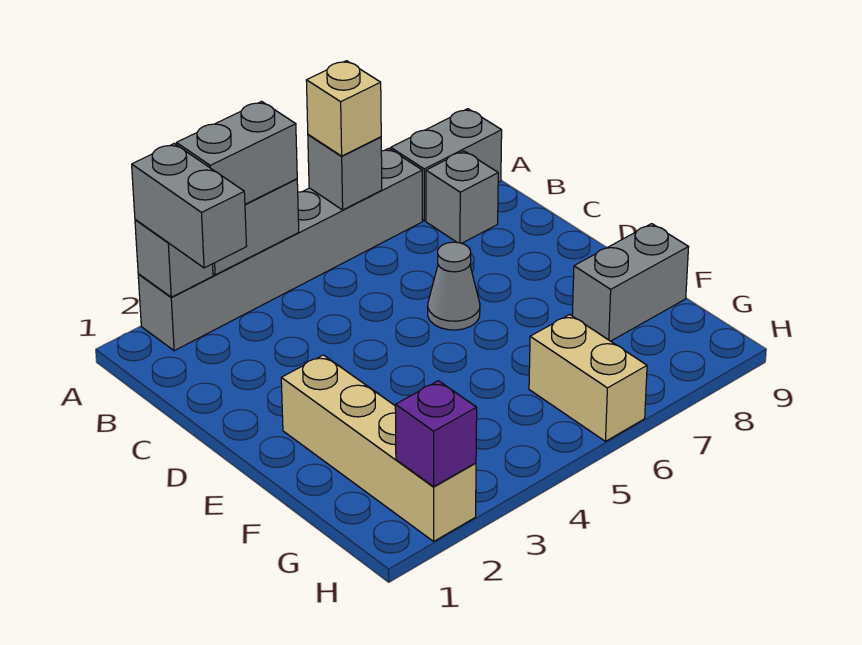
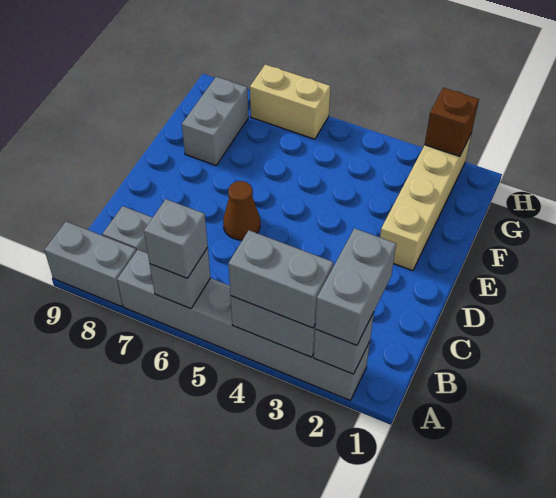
tan 1x1 brick [306,61,381,156] -> grey 1x1 brick [144,199,208,278]
grey 1x1 cone [428,242,480,330] -> brown 1x1 cone [223,181,260,240]
grey 1x2 brick [572,224,689,341] -> grey 1x2 brick turned to [182,77,248,165]
tan 1x2 brick [529,315,647,441] -> tan 1x2 brick turned to [250,64,330,139]
purple 1x1 brick [395,381,477,487] -> brown 1x1 brick [425,88,479,156]

